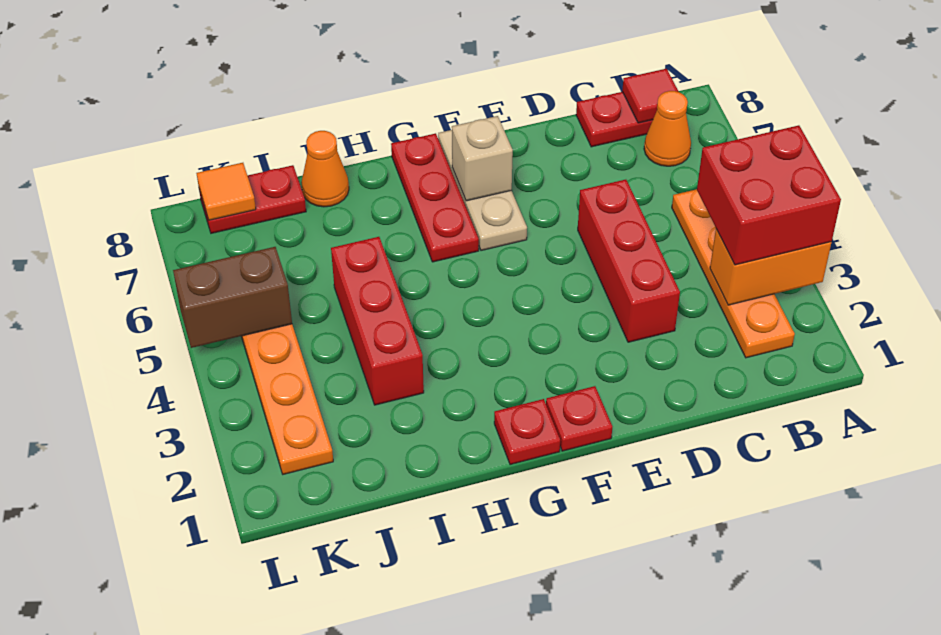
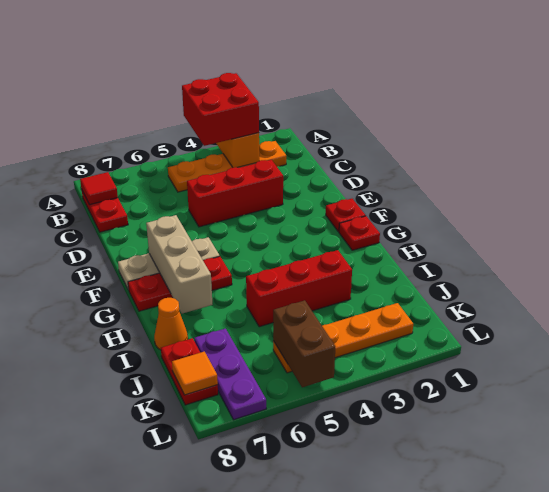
orange 1x1 cone [644,91,691,166] -> none
tan 1x1 brick [452,116,513,201] -> tan 1x3 brick [146,215,212,314]
none -> purple 1x3 plate [194,328,266,420]

